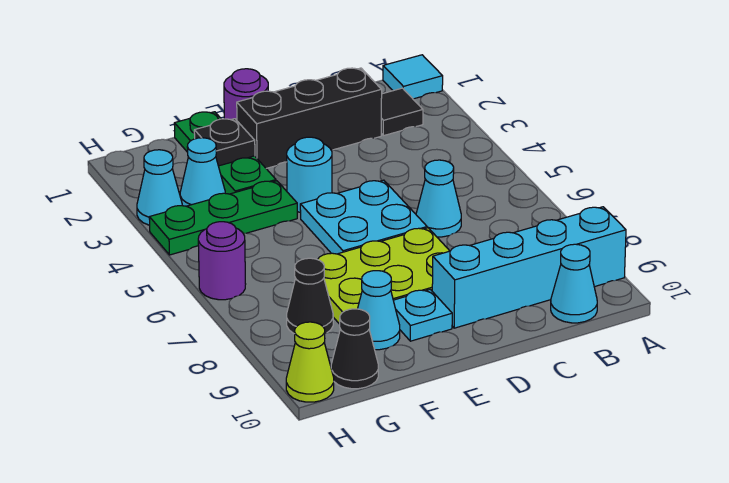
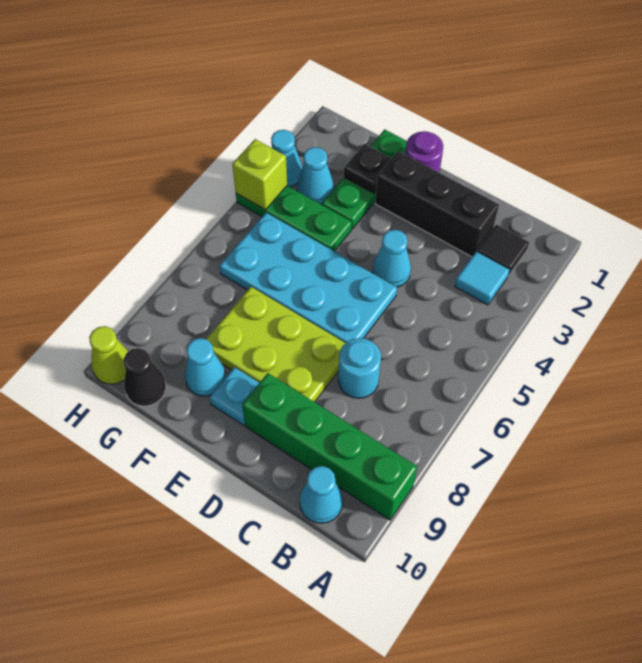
cyan 1x1 tile [383,55,443,99] -> cyan 1x1 tile moved to [455,252,509,305]
cyan 1x4 brick [432,207,626,328] -> green 1x4 brick [242,373,417,520]
cyan 1x1 cone [416,160,461,237] -> cyan 1x1 cone moved to [373,230,411,287]
cyan 2x2 plate [300,180,427,254] -> cyan 2x4 plate [220,213,397,343]
cyan 1x1 round brick [287,137,332,213] -> cyan 1x1 round brick moved to [338,338,381,398]
black 1x1 cone [287,258,333,334] -> none
none -> lime 1x1 brick [232,139,287,210]
purple 1x1 round brick [198,222,246,300] -> none

